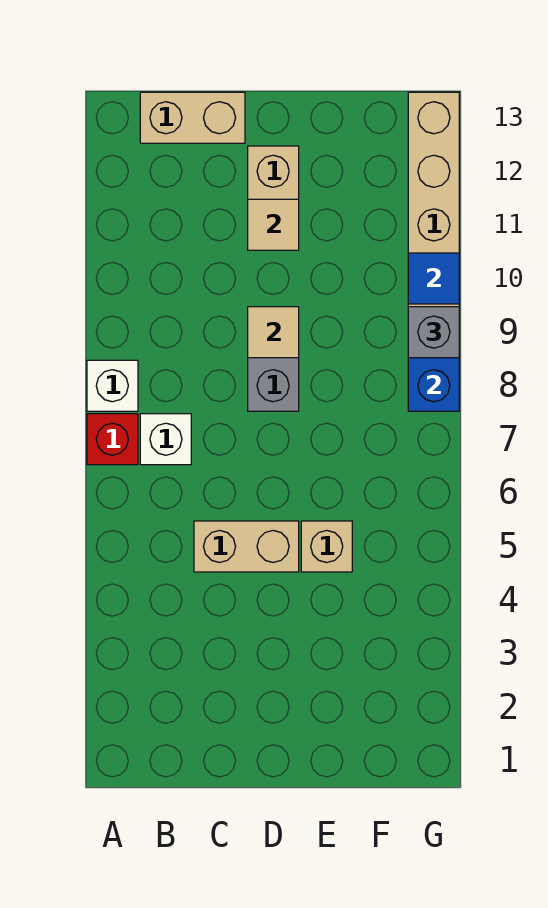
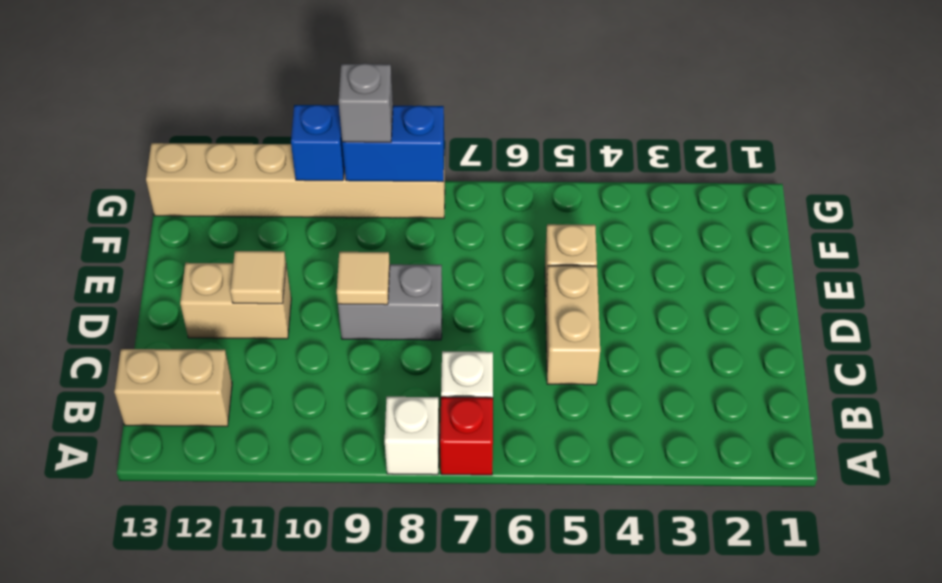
tan 1x2 brick [140,92,245,143] -> tan 1x2 brick turned to [114,349,232,426]
blue 1x1 tile [408,253,459,304] -> blue 1x1 brick [291,105,344,181]

